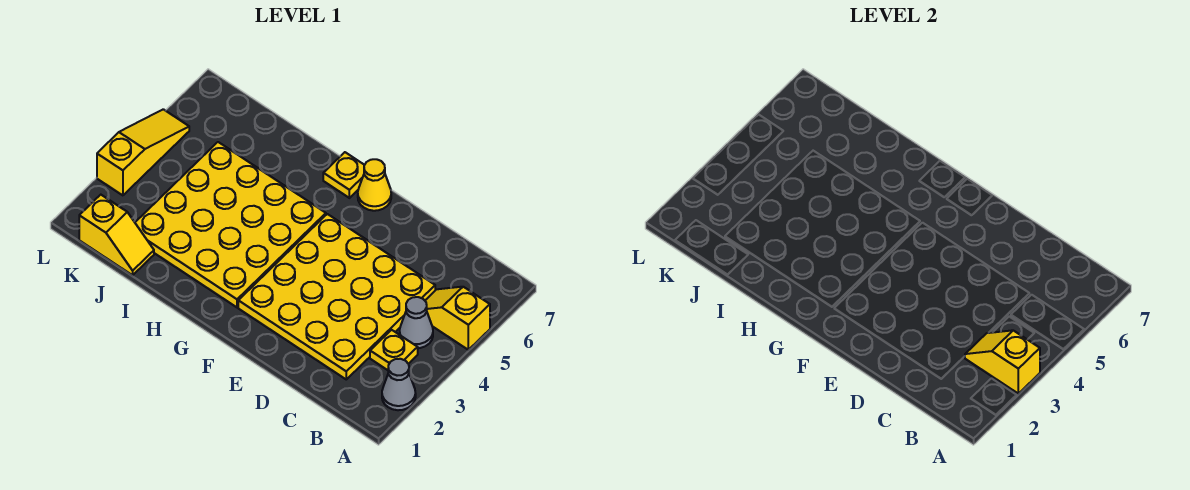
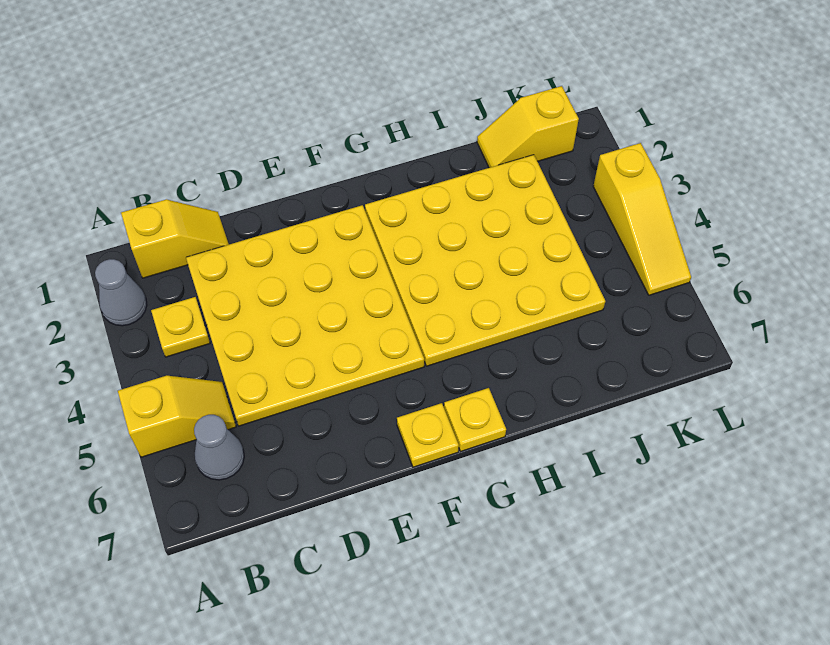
yellow 1x2 slope [965,330,1040,394] -> yellow 1x2 slope moved to [121,199,229,278]
grey 1x1 cone [400,297,433,348] -> grey 1x1 cone moved to [194,415,244,480]
yellow 1x1 cone [358,159,391,211] -> yellow 1x1 plate [397,403,459,467]

